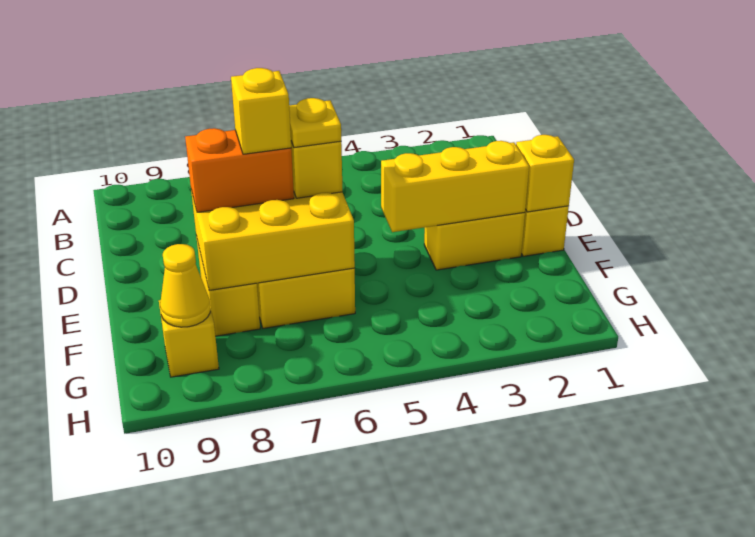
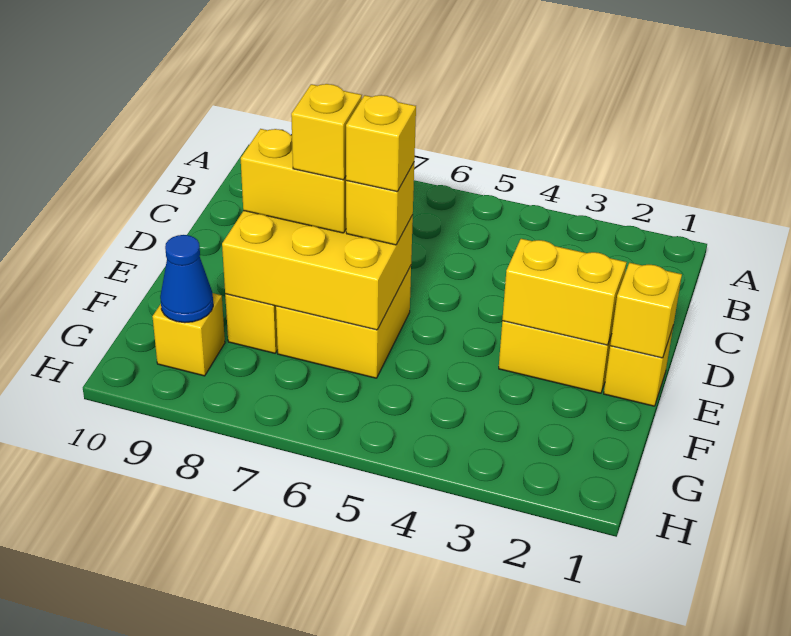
yellow 1x3 brick [381,141,529,232] -> yellow 1x2 brick [502,239,626,345]
yellow 1x1 plate [289,98,341,148] -> yellow 1x1 brick [346,95,416,192]
orange 1x2 brick [185,128,294,212] -> yellow 1x2 brick [241,129,346,233]
yellow 1x1 cone [160,244,210,327] -> blue 1x1 cone [160,235,213,323]

